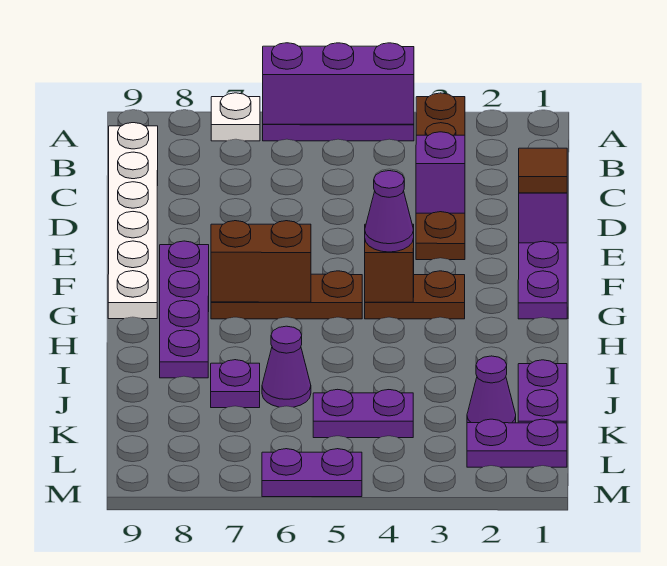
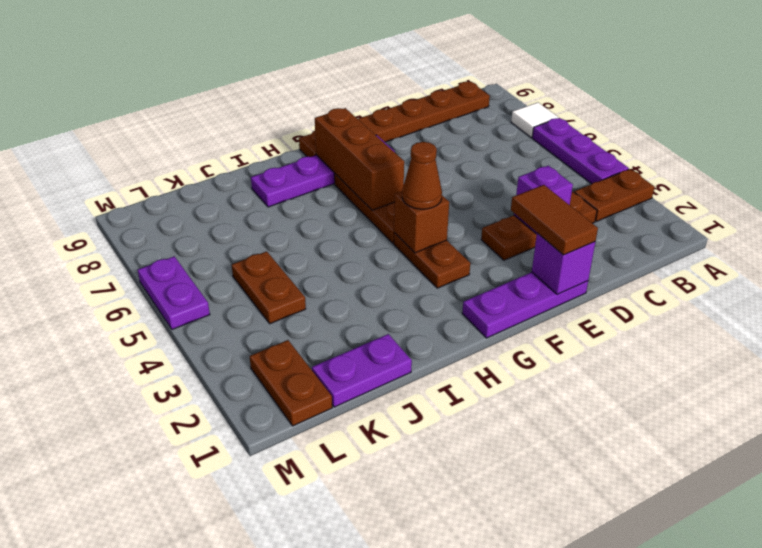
purple 1x3 brick [263,43,414,124] -> none
white 1x1 plate [211,93,260,141] -> white 1x1 tile [511,102,558,138]
white 1x6 plate [108,123,158,319] -> brown 1x6 plate [299,82,490,157]
brown 1x1 tile [519,148,567,193] -> brown 1x2 tile [511,185,598,255]
purple 1x1 cone [365,171,414,252] -> brown 1x1 cone [402,142,442,209]
brown 1x2 brick [211,221,311,302] -> brown 1x3 brick [315,108,404,210]
purple 1x1 cone [262,326,311,407] -> none
purple 1x1 plate [211,360,260,408] -> none
purple 1x1 cone [467,356,516,423] -> none
purple 1x2 plate [313,389,413,438] -> brown 1x2 plate [232,251,306,324]
purple 1x2 plate [467,419,567,467] -> brown 1x2 plate [250,340,332,426]

